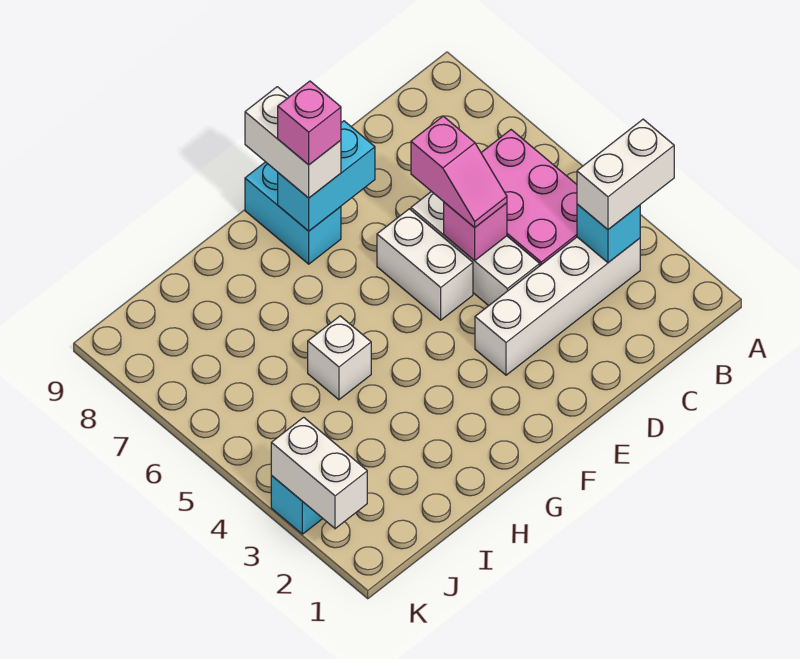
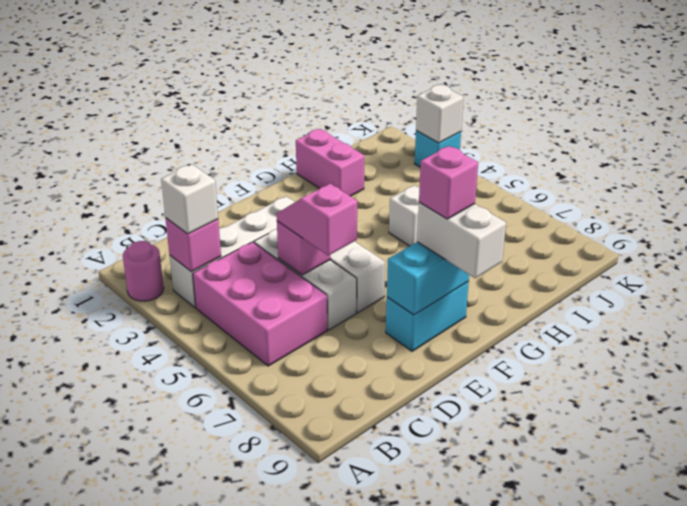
none -> pink 1x1 round brick [123,241,164,301]
white 1x2 brick [577,119,674,229] -> white 1x1 brick [161,164,218,234]
cyan 1x1 brick [577,204,640,263] -> pink 1x1 brick [165,218,221,272]
cyan 1x2 brick [245,162,341,264] -> cyan 1x2 brick turned to [386,282,469,351]
none -> pink 1x2 brick [296,129,365,196]
white 1x2 brick [271,417,367,529] -> white 1x1 brick [416,85,464,143]

